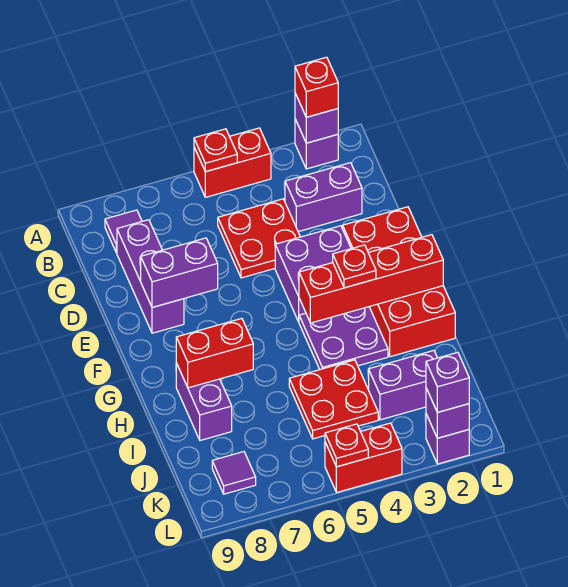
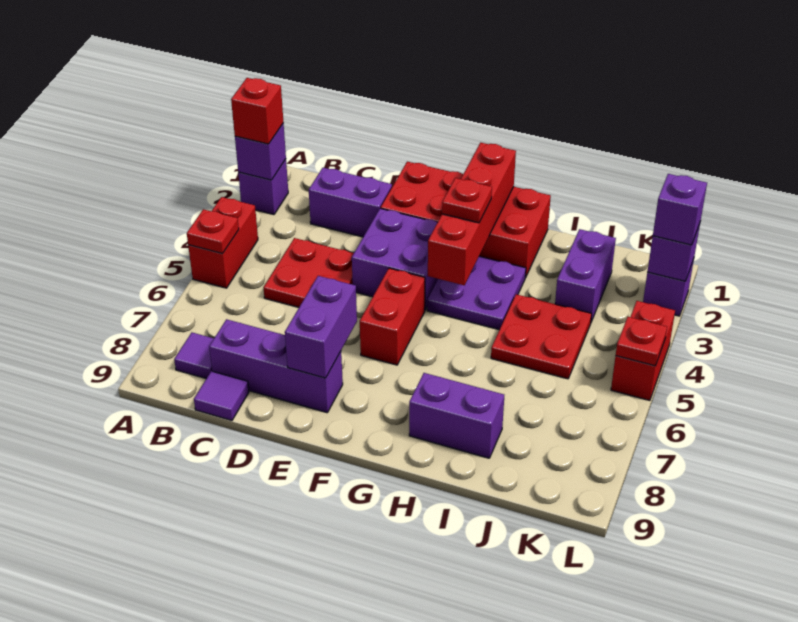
purple 1x2 brick [285,163,362,232] -> purple 1x2 brick turned to [309,168,392,237]
red 1x2 brick [176,319,253,388] -> red 1x2 brick moved to [360,268,425,365]
purple 1x1 tile [212,452,256,494] -> purple 1x1 tile moved to [194,371,249,420]

